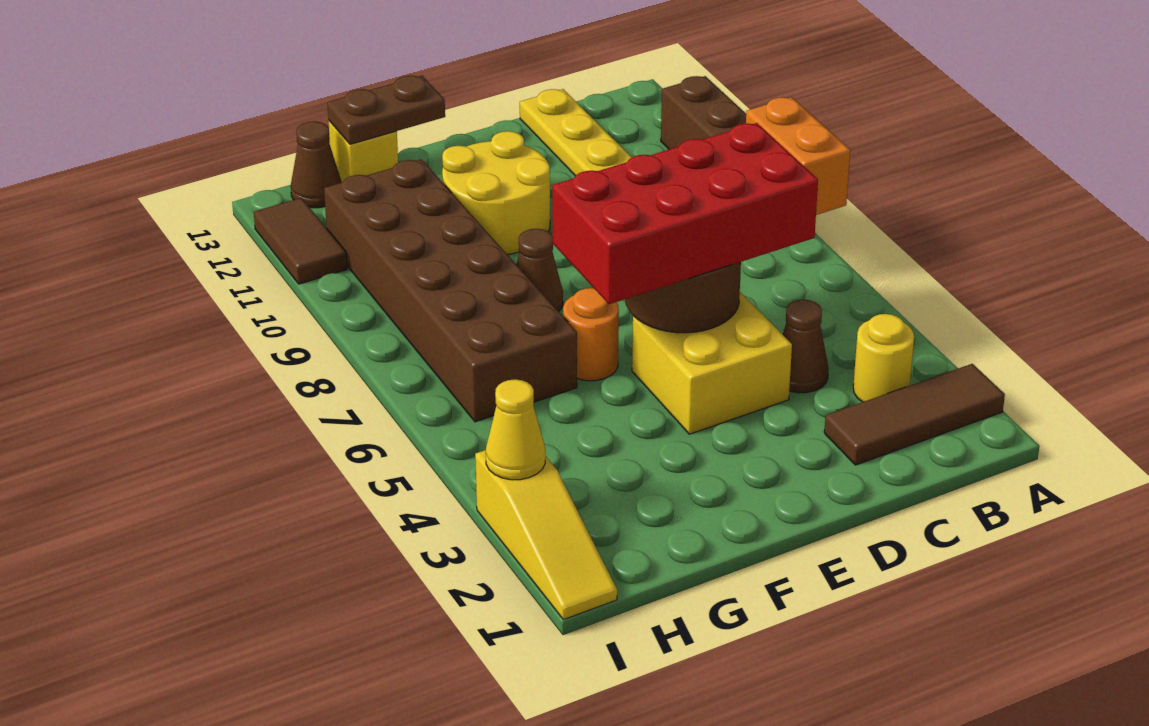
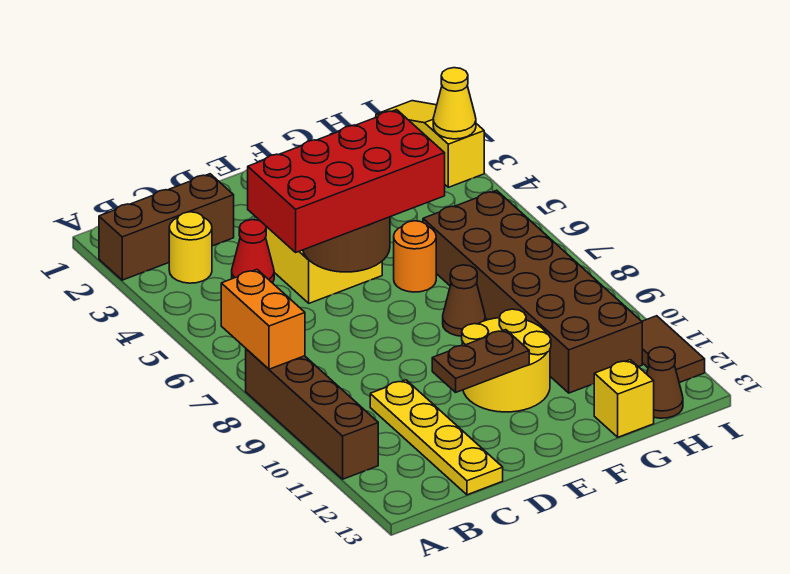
brown 1x3 tile [824,364,1005,465] -> brown 1x3 brick [99,174,234,280]
brown 1x1 cone [783,300,829,393] -> red 1x1 cone [232,220,274,283]
brown 1x2 plate [327,76,445,144] -> brown 1x2 plate moved to [432,330,529,392]

